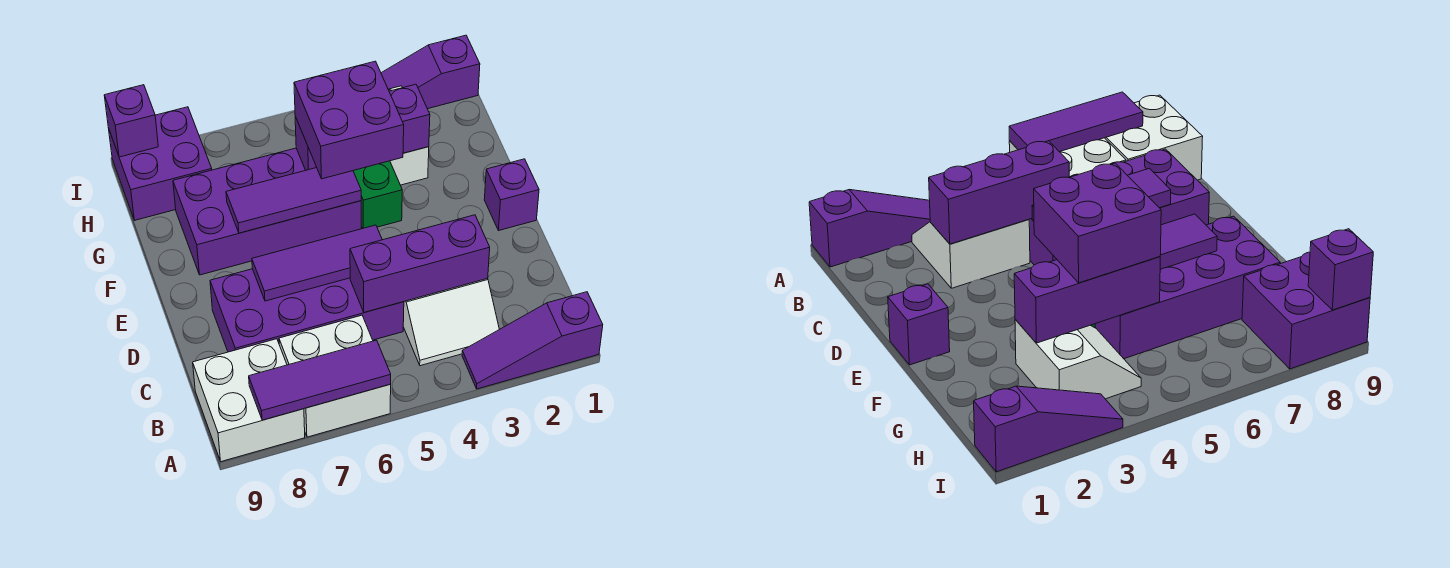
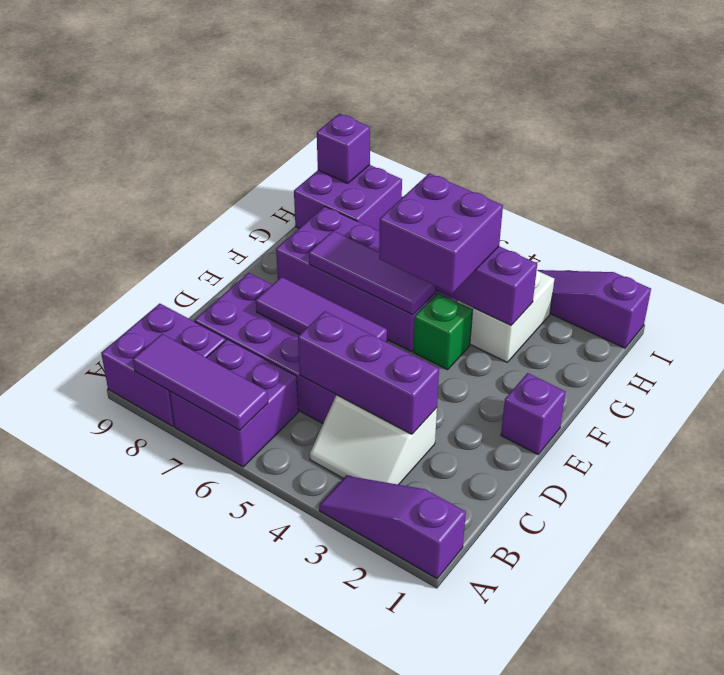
white 2x2 brick [279,315,391,437] -> purple 2x2 brick [170,339,298,467]
white 2x2 brick [193,339,305,462] -> purple 2x2 brick [101,304,226,426]

